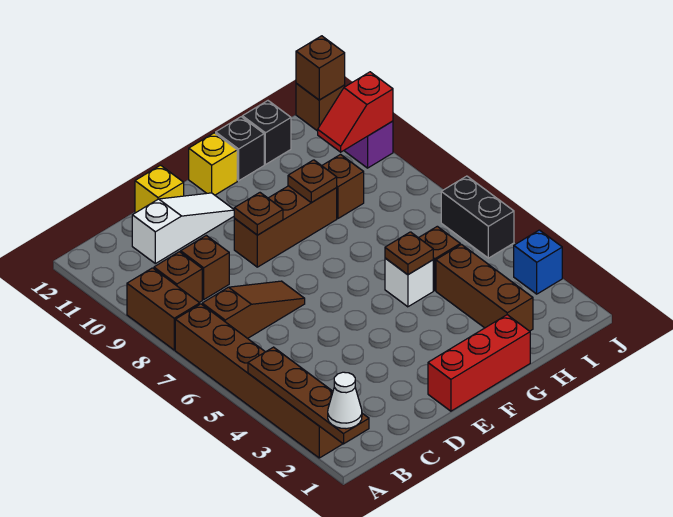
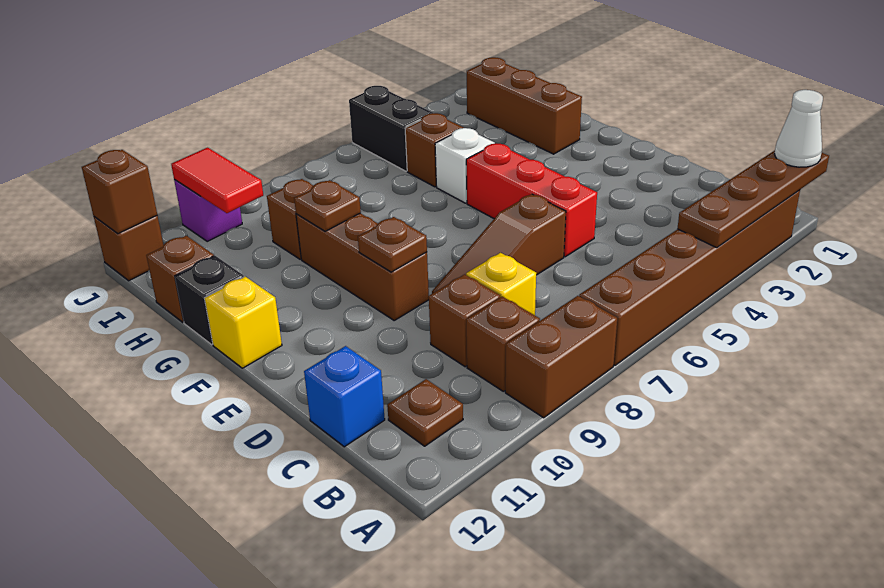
brown 1x3 slope [202,281,305,338] -> brown 1x3 slope turned to [432,194,566,294]
white 1x3 slope [132,193,234,264] -> none
yellow 1x1 brick [135,165,184,213] -> yellow 1x1 brick moved to [466,253,536,315]
red 1x3 brick [428,315,530,411] -> red 1x3 brick moved to [466,144,597,257]
brown 1x1 plate [385,232,433,275] -> brown 1x1 plate moved to [387,379,463,446]
brown 1x3 brick [436,245,533,331] -> brown 1x3 brick turned to [467,57,582,154]
black 1x1 brick [242,101,291,165] -> brown 1x1 brick [146,236,214,322]
red 1x2 slope [318,72,393,152] -> red 1x2 tile [171,148,263,213]
blue 1x1 brick [514,230,562,294] -> blue 1x1 brick moved to [304,346,385,447]
black 1x2 brick [441,176,514,258] -> black 1x2 brick turned to [349,86,433,171]

